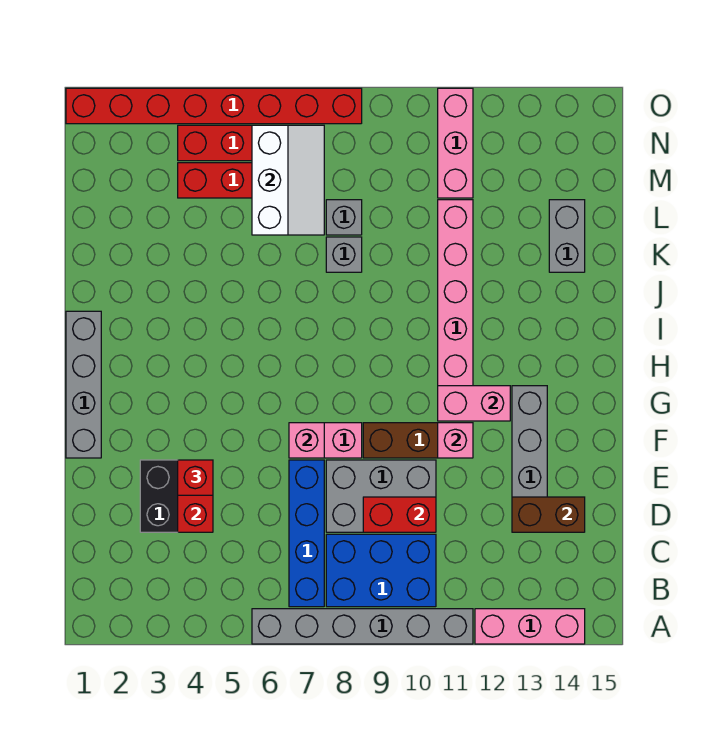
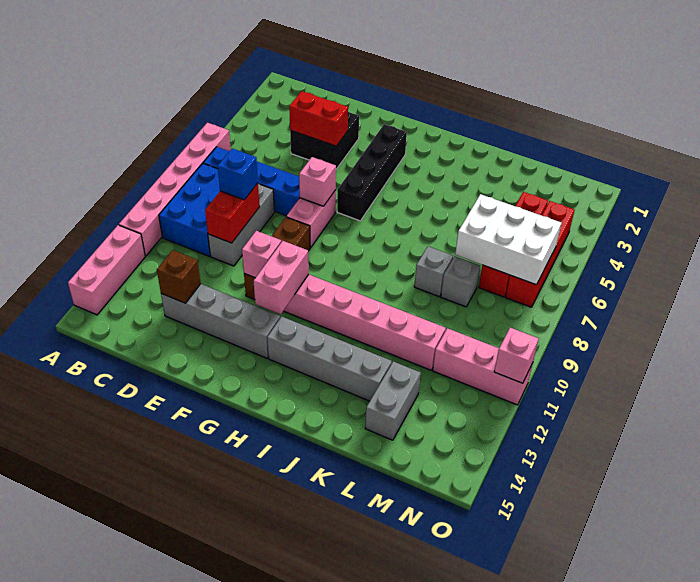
grey 1x6 brick [252,609,473,644] -> pink 1x6 brick [119,123,231,256]
grey 2x3 brick [326,460,436,532] -> grey 1x3 brick [208,184,274,266]
none -> blue 1x1 brick [218,149,258,200]
brown 1x2 brick [512,497,585,532] -> brown 1x1 brick [157,250,201,303]
red 1x1 brick [178,460,213,495] -> none
grey 1x4 brick [66,311,101,458] -> grey 1x4 brick moved to [267,317,392,401]
none -> black 1x4 brick [337,124,407,221]
grey 1x2 brick [549,200,585,272] -> grey 1x2 brick turned to [365,361,421,440]
white 2x3 slope [252,125,324,235] -> white 2x3 brick [455,194,561,285]
red 1x8 brick [66,88,362,124] -> none
none -> pink 1x1 brick [494,327,539,383]

